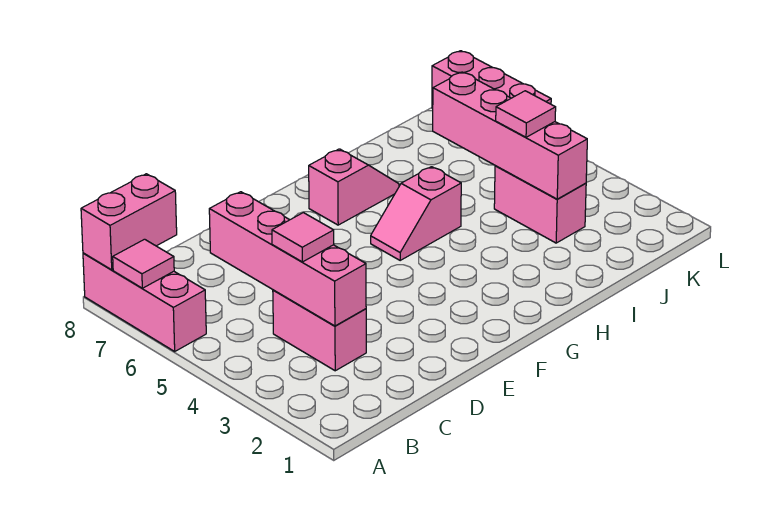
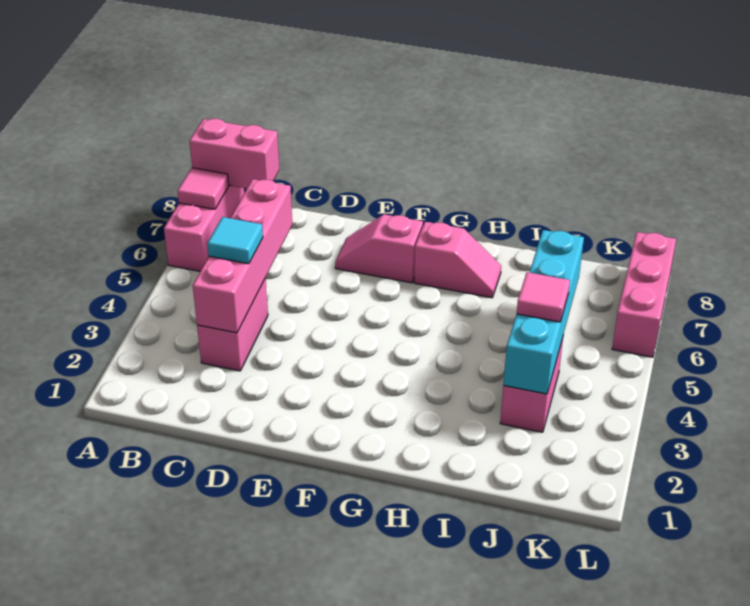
pink 1x1 tile [272,213,334,262] -> cyan 1x1 tile [207,217,263,264]
pink 1x2 slope [371,167,461,260] -> pink 1x2 slope moved to [335,214,423,283]
pink 1x4 brick [433,72,587,199] -> cyan 1x4 brick [504,230,584,394]

